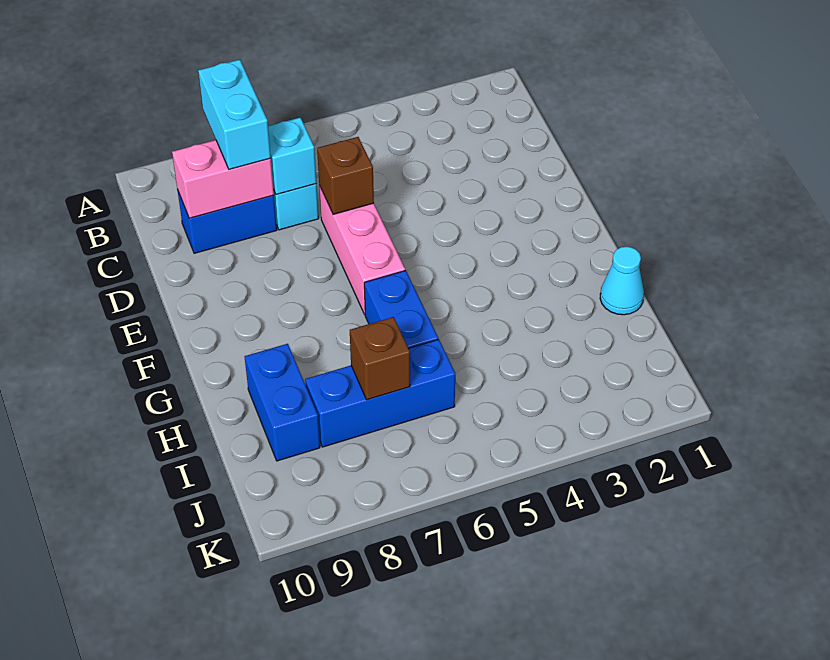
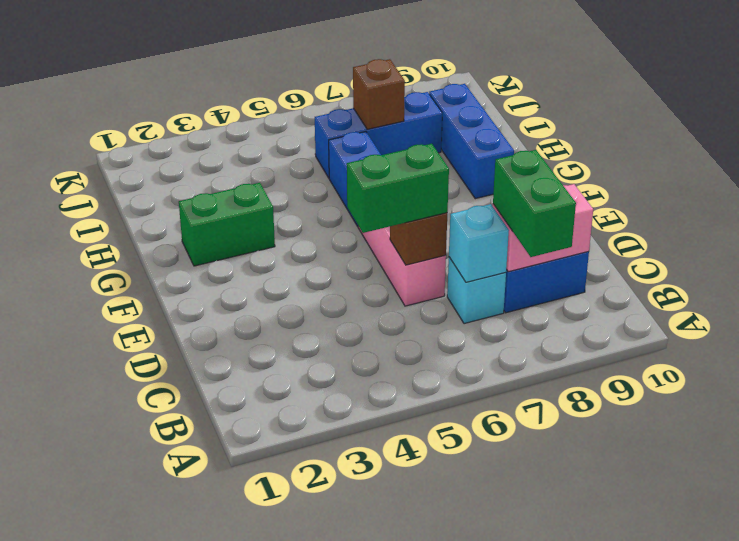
cyan 1x2 brick [198,60,271,169] -> green 1x2 brick [493,150,576,257]
none -> green 1x2 brick [347,144,449,233]
none -> green 1x2 brick [179,183,275,266]
cyan 1x1 cone [600,247,644,315] -> none
blue 1x2 brick [244,344,320,461] -> blue 1x3 brick [429,84,514,199]

